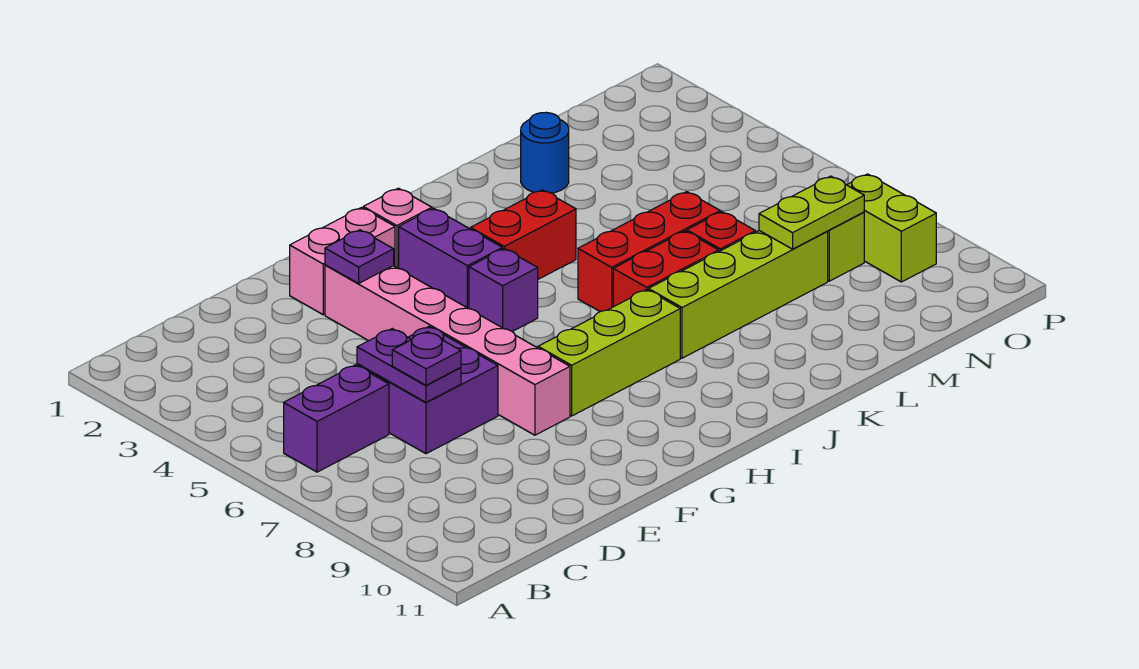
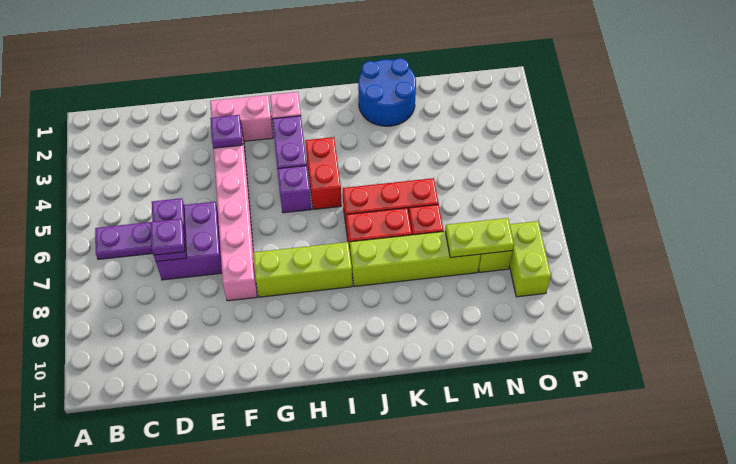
purple 1x2 brick [284,365,389,472] -> purple 1x2 plate [95,222,153,259]
red 1x2 brick [471,190,576,279] -> red 1x2 brick turned to [305,137,342,209]
blue 1x1 round brick [521,112,569,193] -> blue 2x2 round brick [358,58,416,126]

